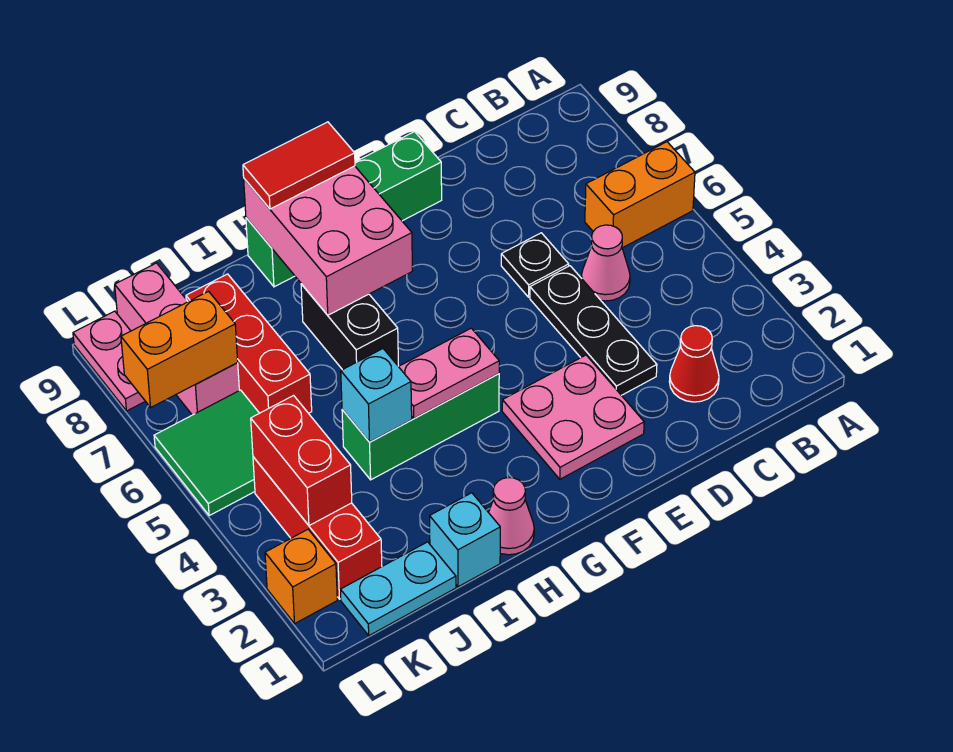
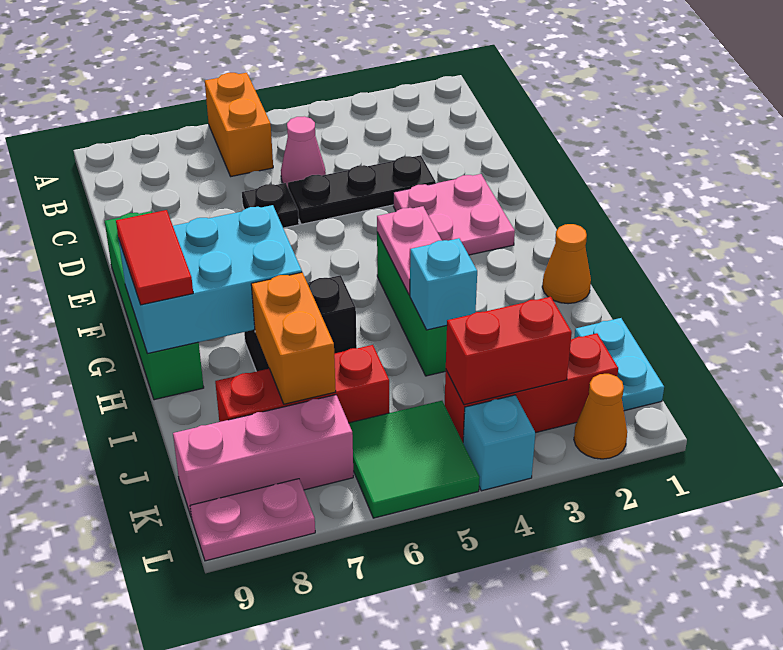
red 1x1 cone [669,326,719,402] -> none
pink 2x3 brick [244,166,412,315] -> cyan 2x3 brick [118,205,302,354]
pink 1x1 cone [489,478,534,555] -> orange 1x1 cone [542,224,591,304]
cyan 1x1 brick [430,493,500,587] -> cyan 1x1 brick moved to [463,395,535,491]
orange 1x2 brick [121,291,238,407] -> orange 1x2 brick moved to [251,272,336,404]
orange 1x1 brick [265,529,337,624] -> orange 1x1 cone [574,374,627,459]

